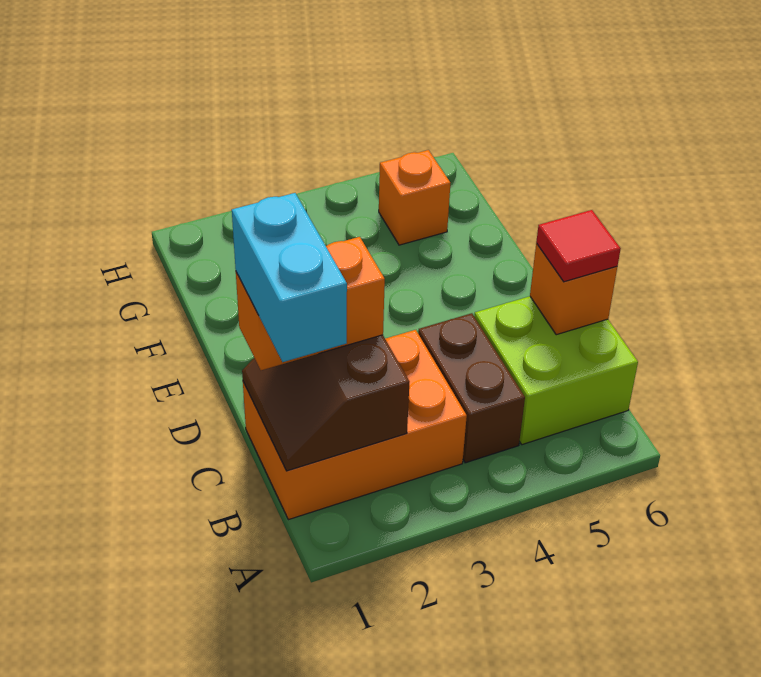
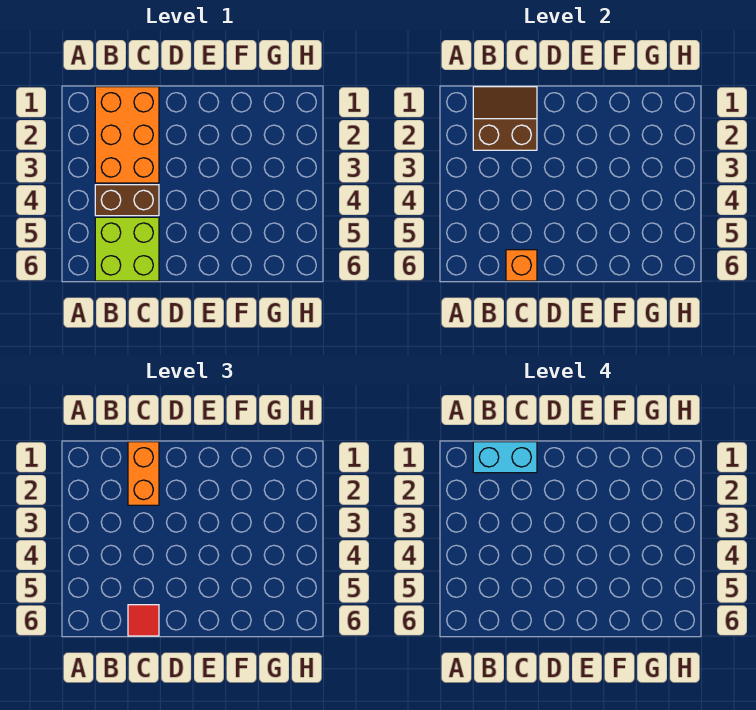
orange 1x1 brick [379,150,450,245] -> none

